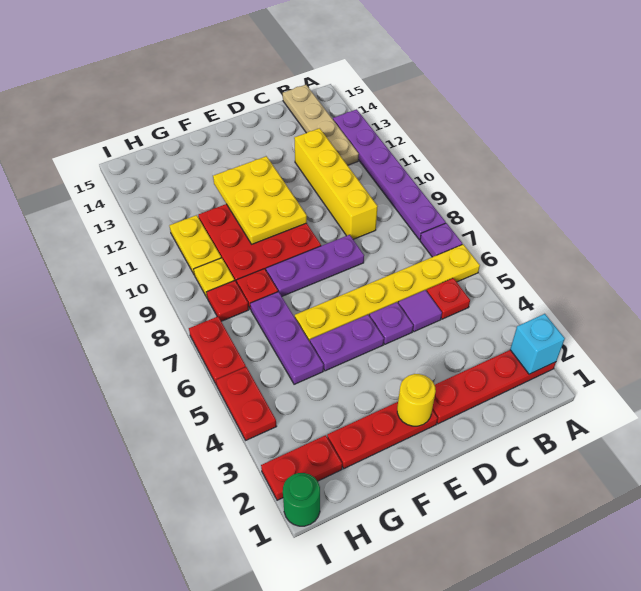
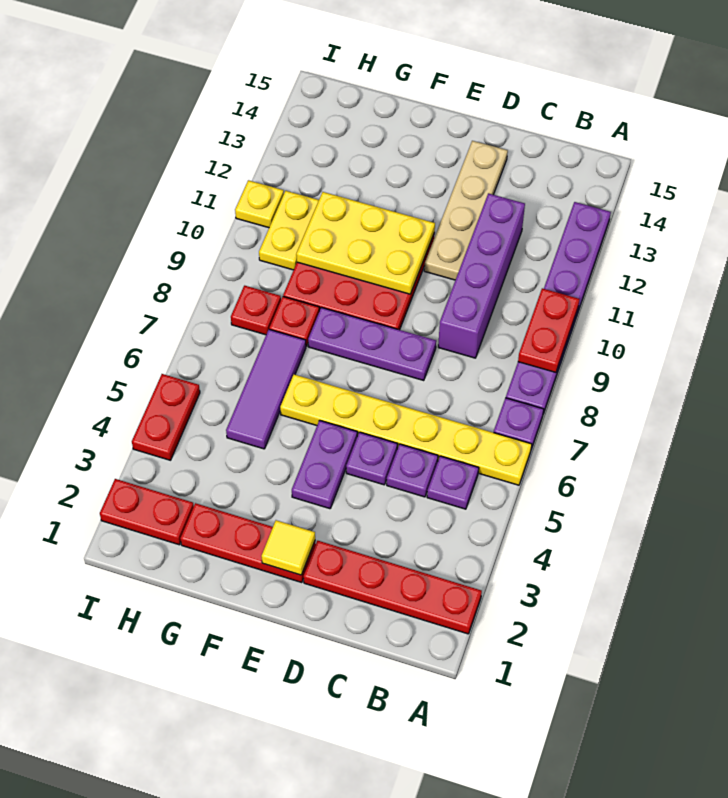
cyan 1x1 brick [510,314,565,374] -> none
red 1x1 plate [427,278,470,319] -> purple 1x1 plate [427,456,479,509]
tan 1x4 plate [283,85,359,165] -> tan 1x4 plate moved to [424,141,508,280]
purple 1x1 tile [398,290,442,332] -> purple 1x1 plate [387,444,438,497]
yellow 1x4 brick [294,128,378,239] -> purple 1x4 brick [438,193,525,358]
yellow 1x1 round brick [397,374,436,426] -> yellow 1x1 tile [262,520,315,575]
purple 1x2 plate [310,315,384,371] -> purple 1x2 plate turned to [292,420,357,509]
yellow 2x3 plate [213,156,307,244] -> yellow 2x3 plate turned to [296,192,435,294]
purple 1x3 plate [250,292,324,384] -> purple 1x3 tile [226,329,306,449]
yellow 1x1 plate [194,258,234,297] -> yellow 1x1 plate moved to [235,180,284,228]
green 1x1 round brick [283,473,320,526] -> none
red 1x2 plate [189,317,246,385] -> red 1x2 plate moved to [518,288,579,372]

